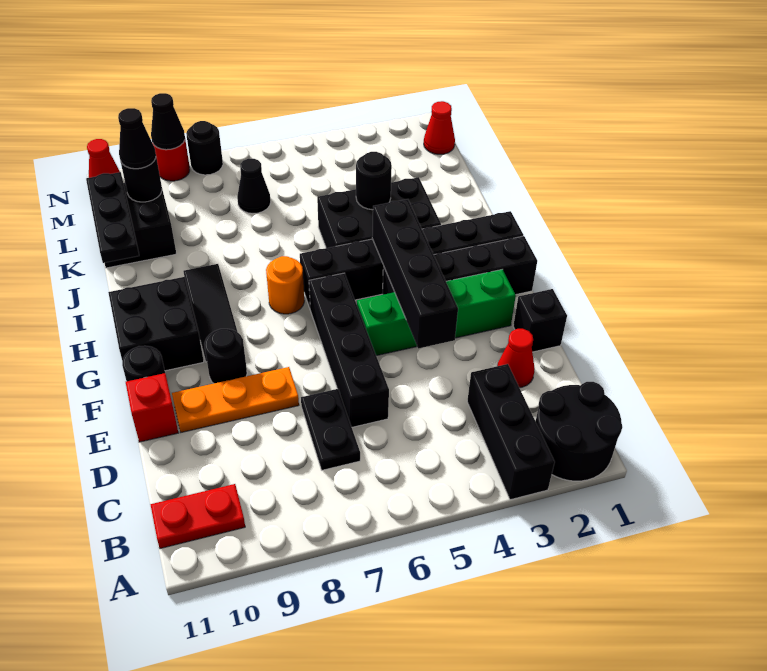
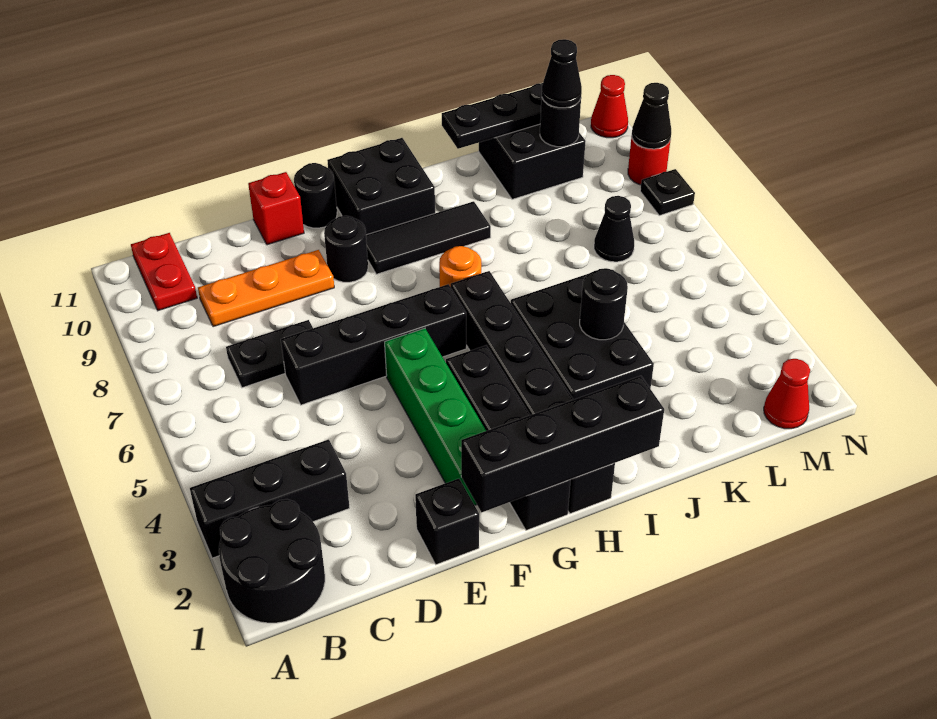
red 1x1 cone [497,329,535,388] -> none
black 1x4 brick [372,199,458,349] -> black 1x4 brick moved to [461,376,664,512]
orange 1x3 plate [172,367,299,432] -> orange 1x3 plate turned to [198,250,334,327]
black 1x1 round brick [186,121,223,175] -> black 1x1 plate [640,169,695,216]

